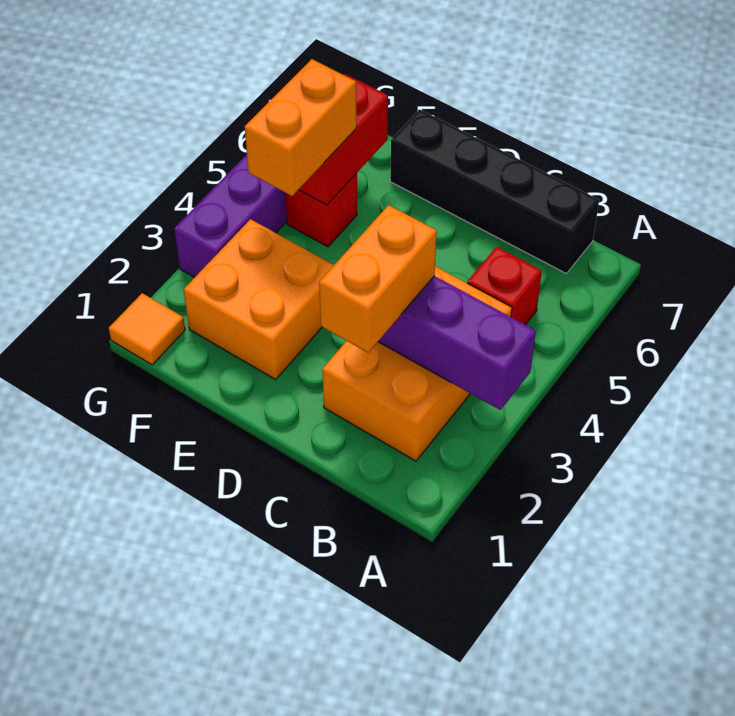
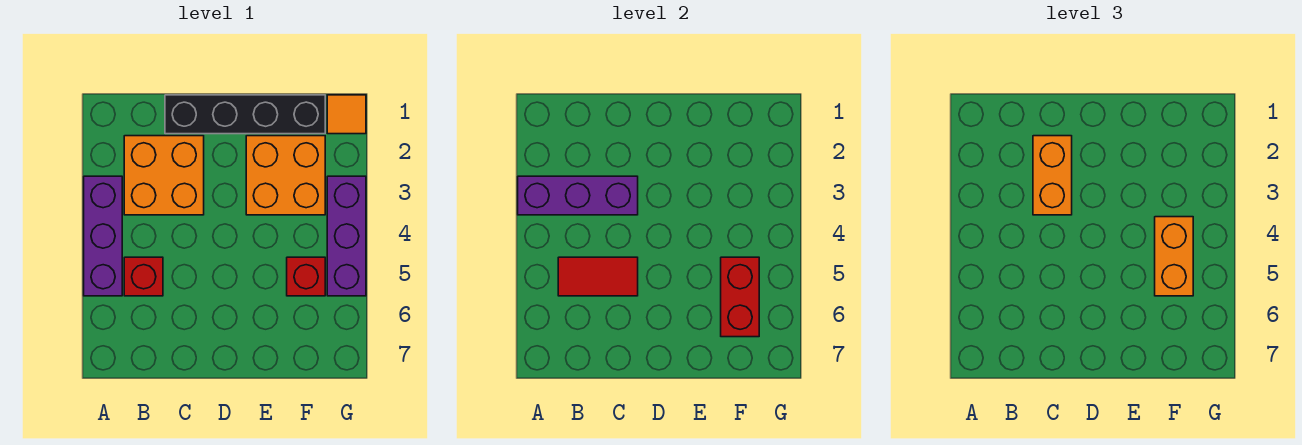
none -> purple 1x3 brick [84,176,122,296]
orange 2x3 brick [322,266,512,461] -> orange 2x2 brick [124,136,204,215]
none -> red 1x2 tile [558,257,638,296]
black 1x4 brick [390,109,599,274] -> black 1x4 brick moved to [165,95,325,134]

